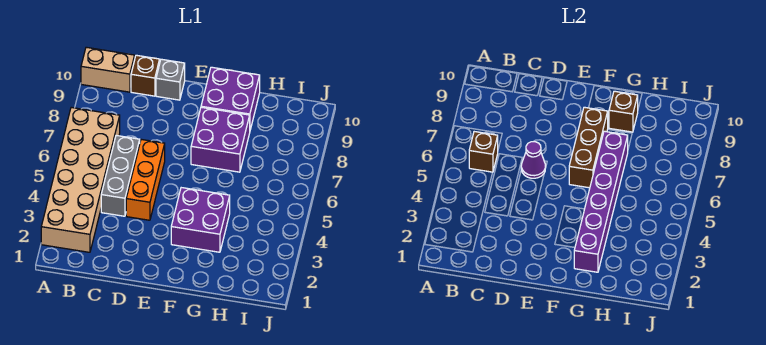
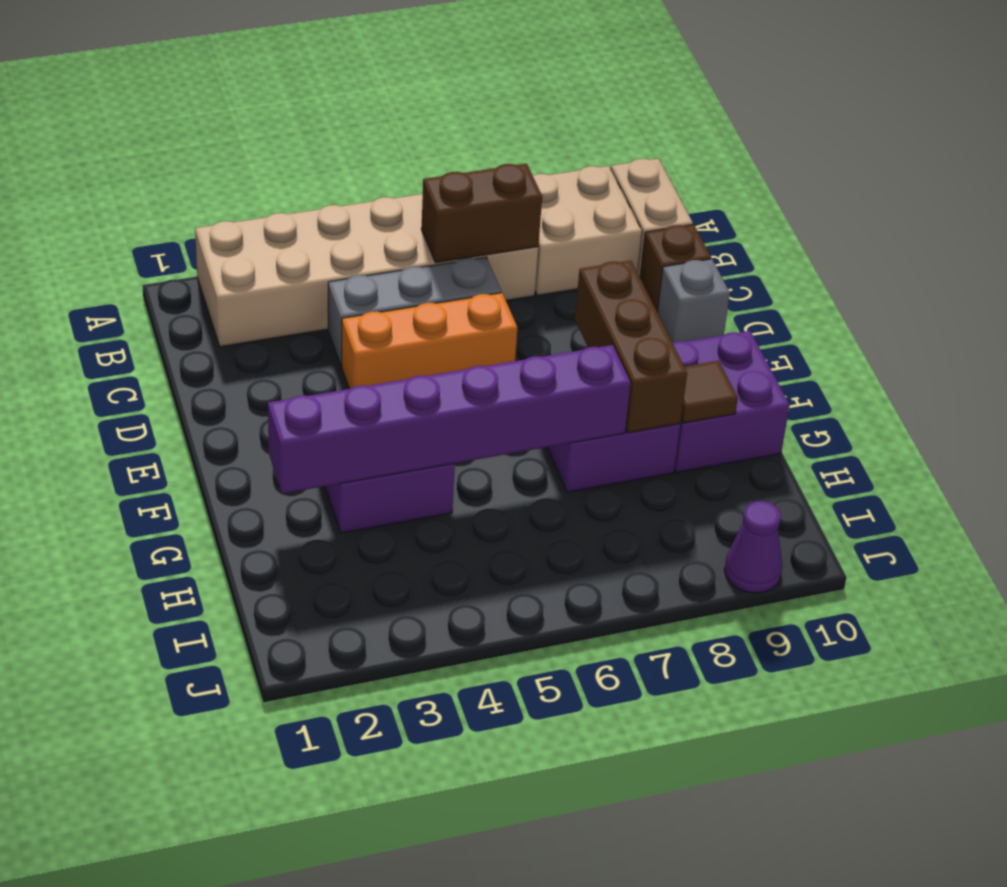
none -> tan 2x2 brick [533,166,642,295]
brown 1x1 brick [469,132,498,172] -> brown 1x2 brick [421,164,542,263]
purple 1x1 cone [521,142,546,178] -> purple 1x1 cone moved to [724,501,782,593]
brown 1x3 brick [569,107,608,188] -> brown 1x3 brick turned to [575,261,687,433]
brown 1x1 brick [609,91,638,132] -> brown 1x1 tile [681,361,738,423]

